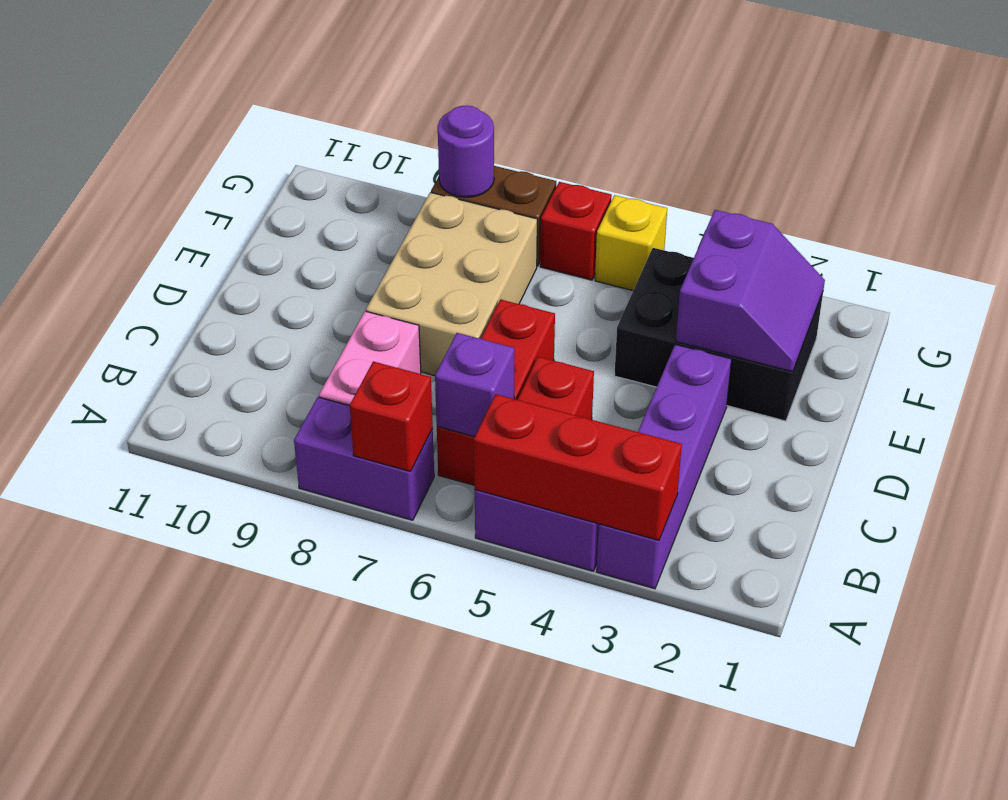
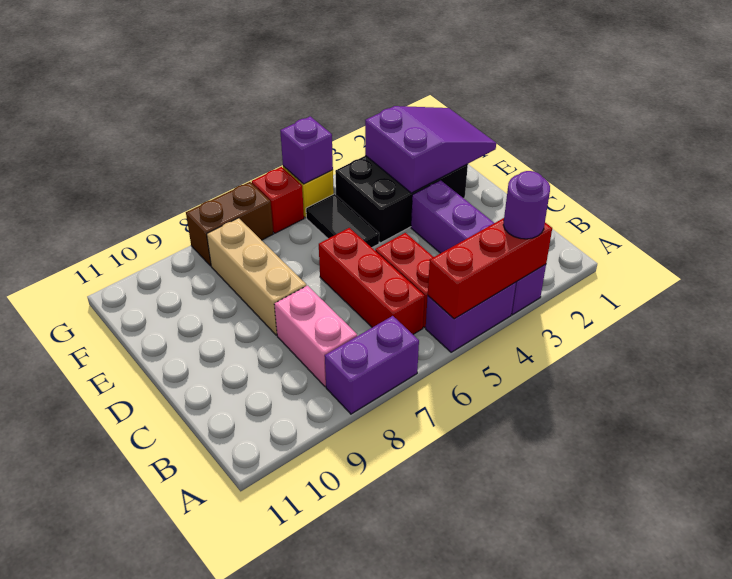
red 1x1 brick [350,361,433,472] -> none
purple 1x1 brick [435,333,514,437] -> purple 1x1 brick moved to [280,116,333,184]
tan 2x3 brick [366,192,537,376] -> tan 1x3 brick [207,218,306,335]
purple 2x2 slope [676,210,825,372] -> purple 2x3 slope [365,106,496,193]
none -> black 1x2 tile [306,194,379,248]
purple 1x1 round brick [438,106,494,197] -> purple 1x1 round brick moved to [503,171,550,239]

